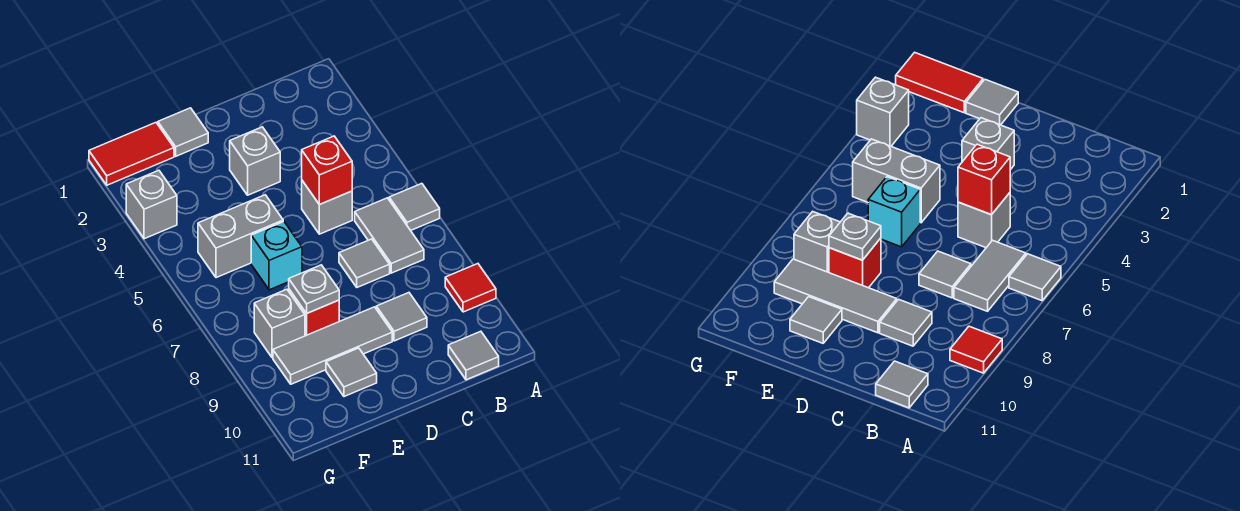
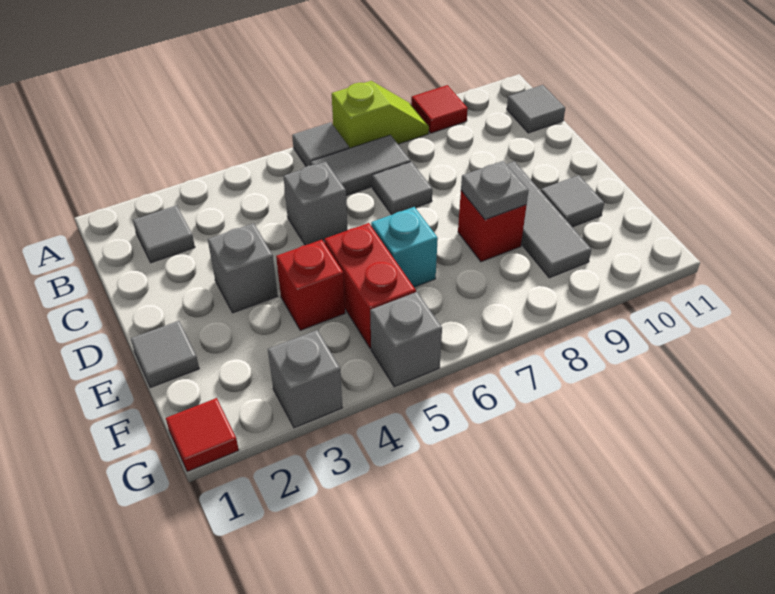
none -> lime 1x2 slope [332,81,429,148]
red 1x1 brick [302,136,352,205] -> red 1x1 brick moved to [276,240,345,330]
grey 1x1 tile [376,293,427,341] -> grey 1x1 tile moved to [133,205,195,263]
grey 1x2 brick [198,195,283,278] -> red 1x2 brick [324,223,416,348]
red 1x2 tile [89,123,174,185] -> red 1x1 tile [166,398,239,472]
grey 1x1 brick [254,289,305,358] -> grey 1x1 brick moved to [370,292,442,387]

